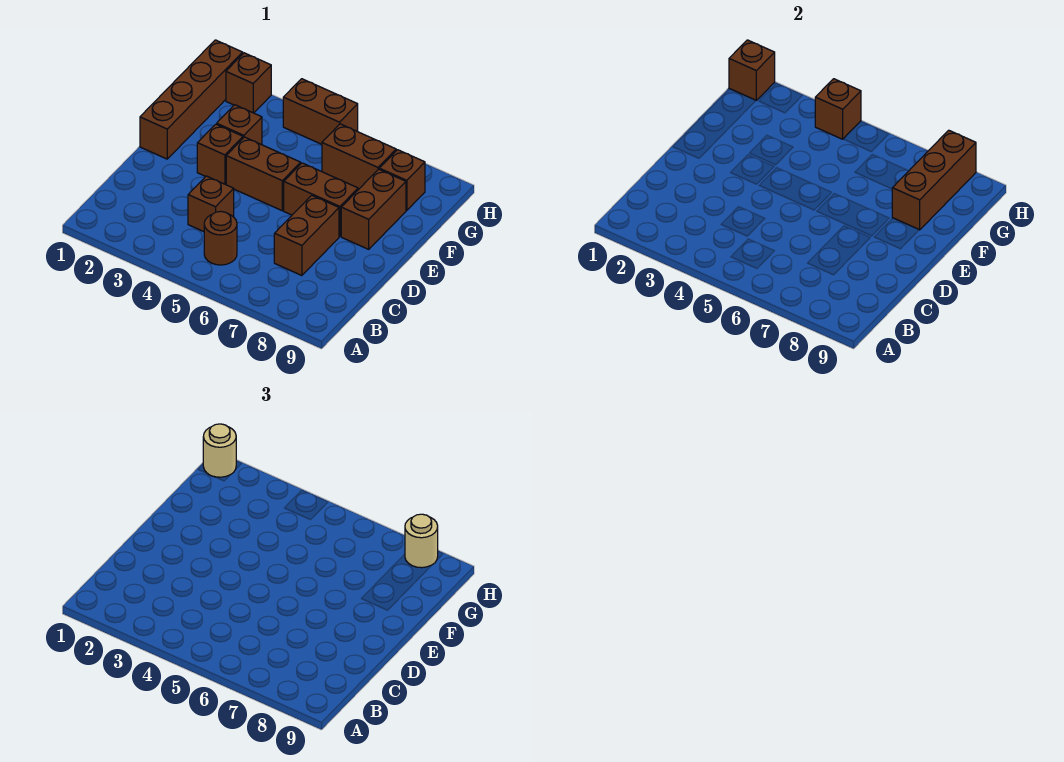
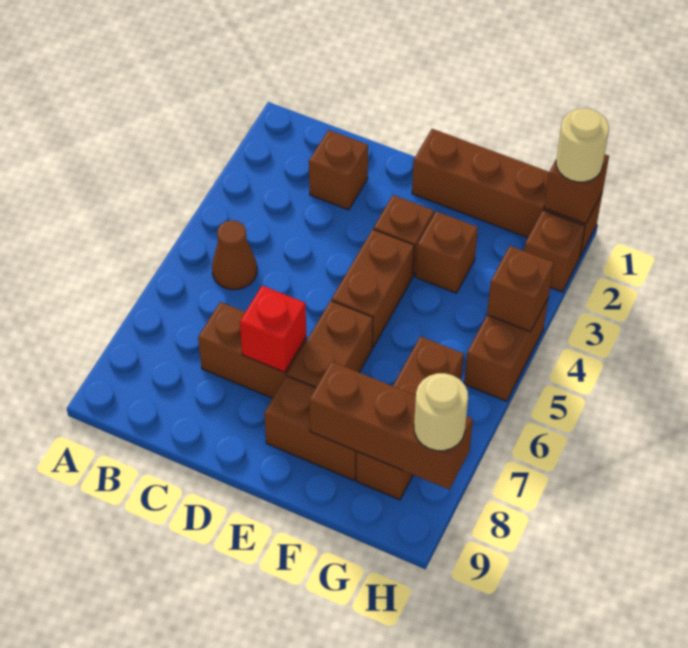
brown 1x1 round brick [204,211,237,265] -> brown 1x1 cone [212,220,257,290]
brown 1x1 brick [188,176,234,232] -> brown 1x1 brick moved to [309,130,368,210]
none -> red 1x1 brick [240,285,306,372]

